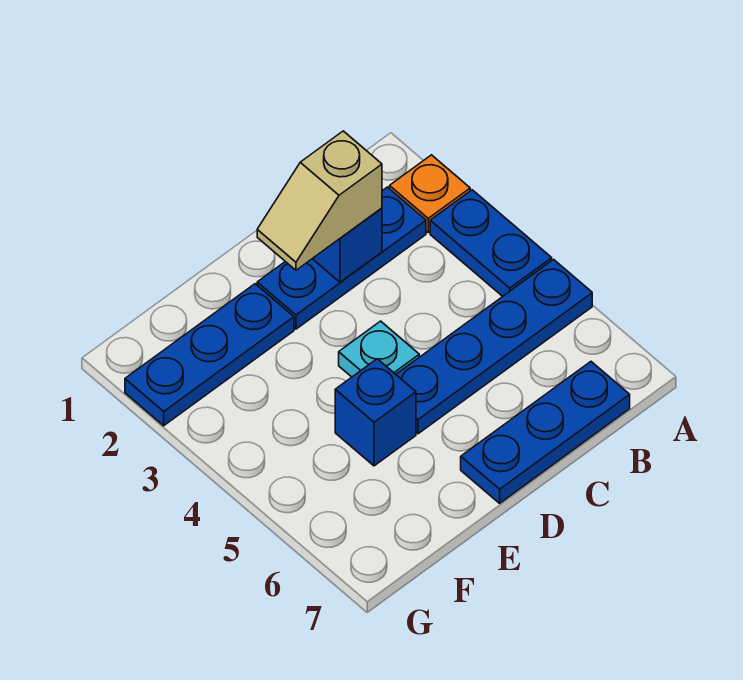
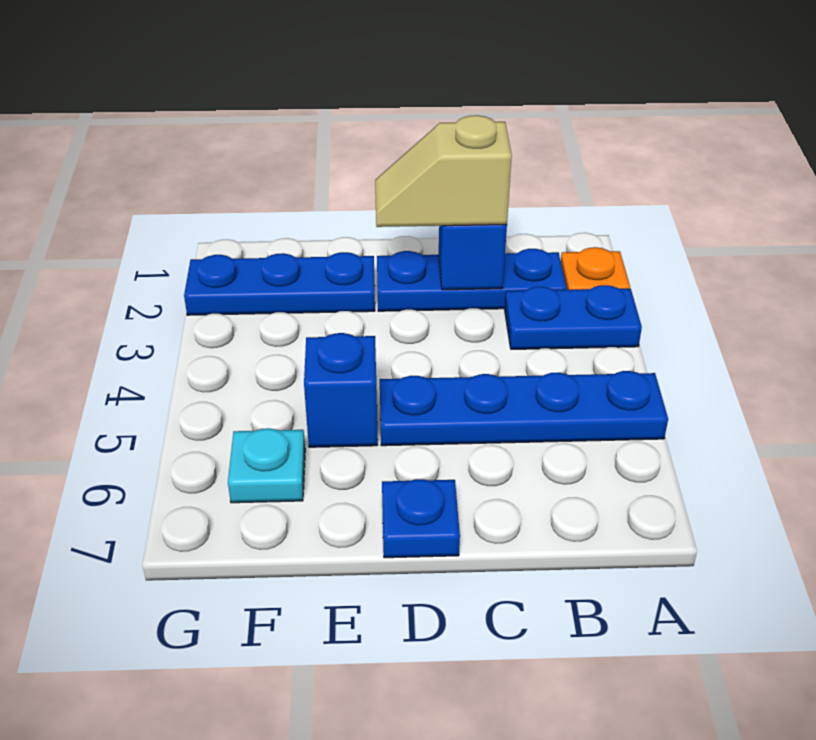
blue 1x2 plate [430,190,552,296] -> blue 1x2 plate turned to [505,285,642,349]
blue 1x3 plate [461,362,630,503] -> blue 1x1 plate [382,479,460,558]
cyan 1x1 plate [339,321,419,377] -> cyan 1x1 plate moved to [228,428,305,503]

